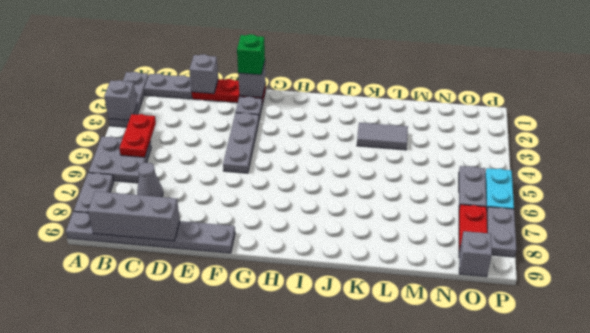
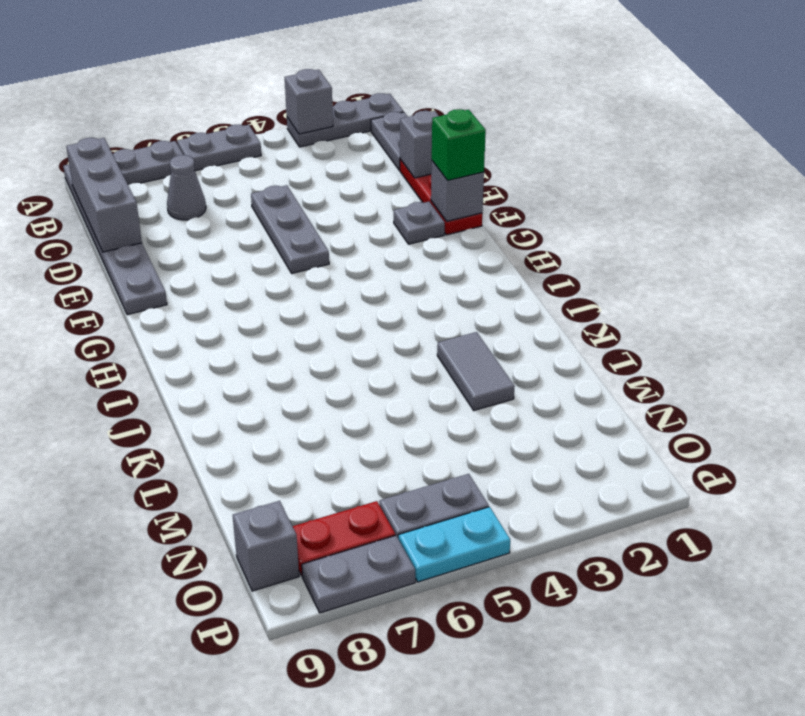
grey 2x2 plate [89,137,151,183] -> grey 1x2 plate [177,125,261,171]
red 1x2 plate [119,114,156,157] -> none
grey 1x3 plate [223,113,259,173] -> grey 1x3 plate turned to [251,185,329,273]

